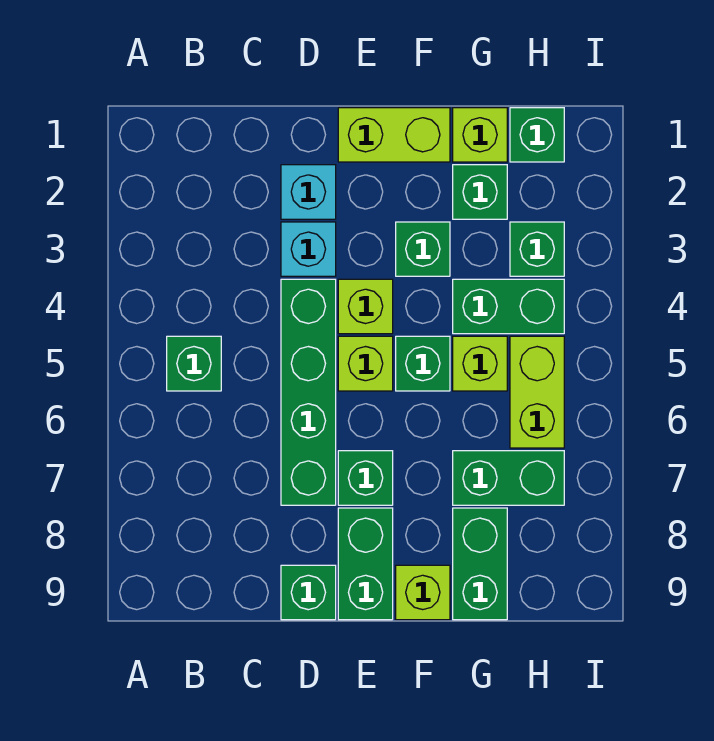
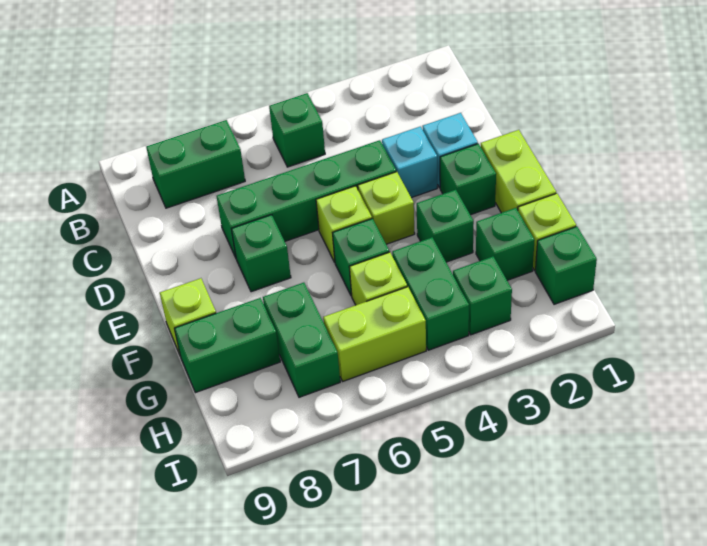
green 1x1 brick [281,565,336,620] -> green 1x1 brick moved to [440,144,496,215]
green 1x2 brick [338,508,393,620] -> green 1x2 brick moved to [146,120,245,208]

